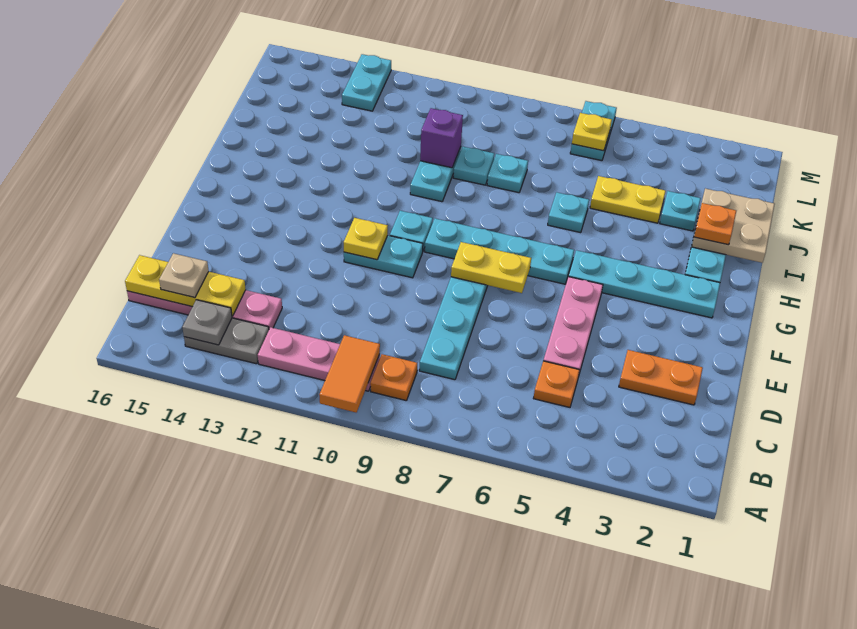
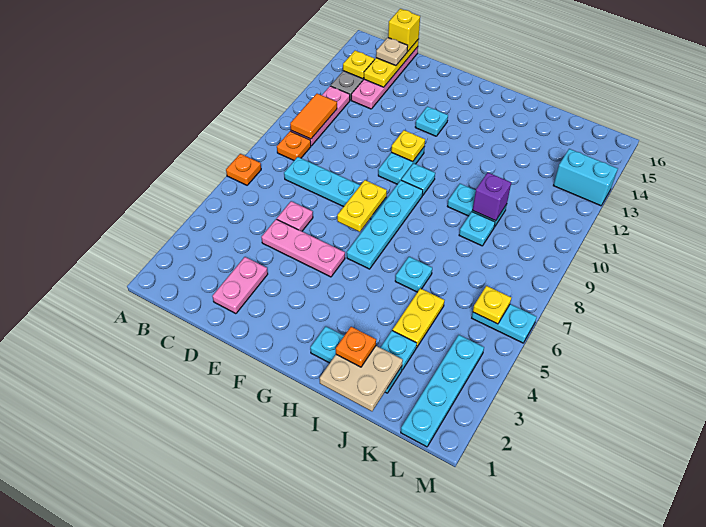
orange 1x2 tile [319,335,380,412] -> orange 1x2 tile turned to [290,94,337,139]
grey 1x1 plate [182,300,232,345] -> yellow 1x1 plate [343,51,374,79]
orange 1x1 plate [533,361,580,407] -> orange 1x1 plate moved to [226,154,261,185]
none -> yellow 1x1 brick [388,9,420,51]
orange 1x2 plate [619,350,703,405] -> pink 1x2 plate [212,257,268,314]
none -> pink 1x1 plate [277,201,313,231]
cyan 1x4 plate [569,250,720,318] -> cyan 1x4 plate moved to [401,335,484,447]
cyan 1x1 plate [487,154,528,193] -> cyan 1x1 plate moved to [415,107,448,136]
cyan 1x2 plate [342,54,391,111] -> cyan 1x2 brick [553,149,618,206]

